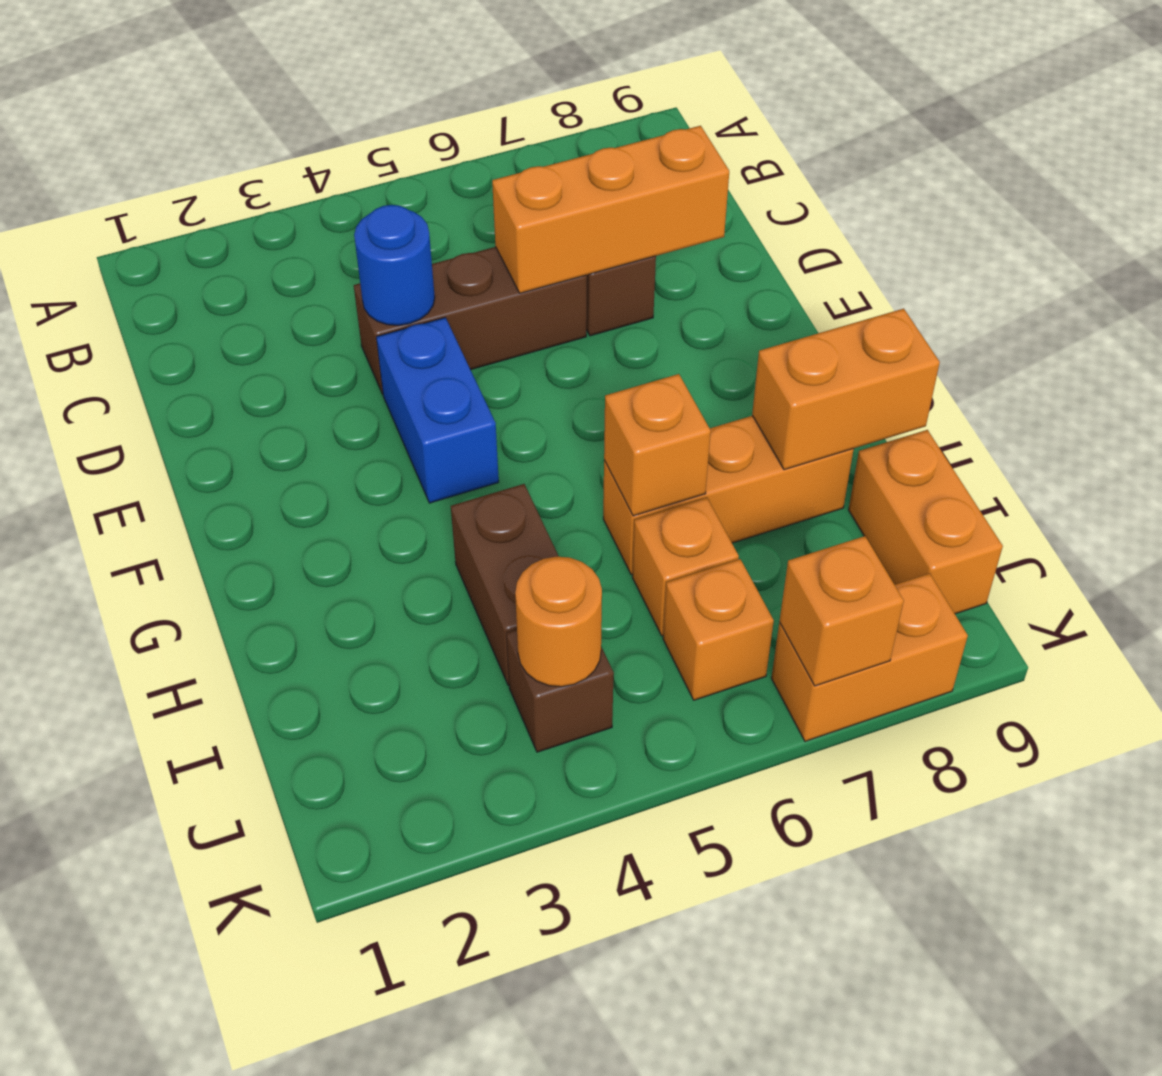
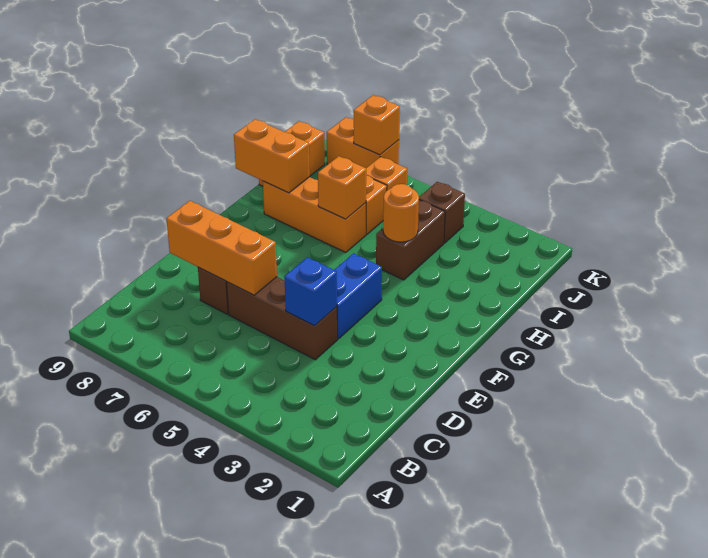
blue 1x1 round brick [354,205,435,325] -> blue 1x1 brick [284,257,337,326]
orange 1x1 round brick [515,557,602,687] -> orange 1x1 round brick moved to [383,184,419,242]

